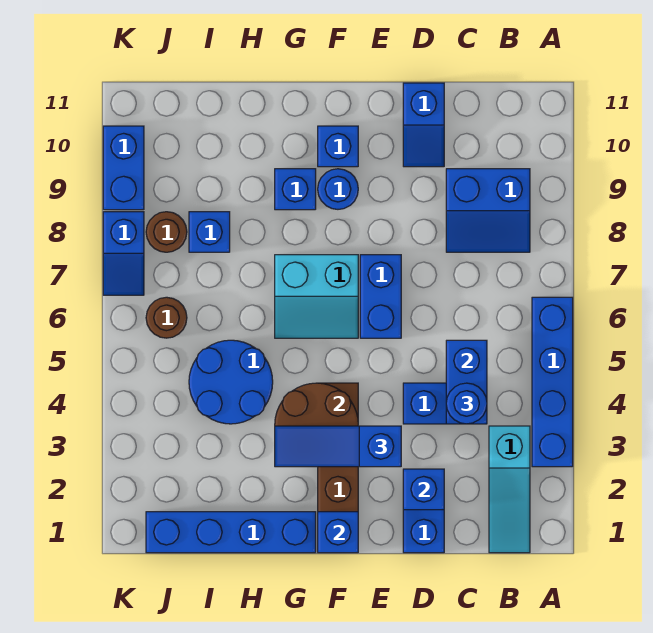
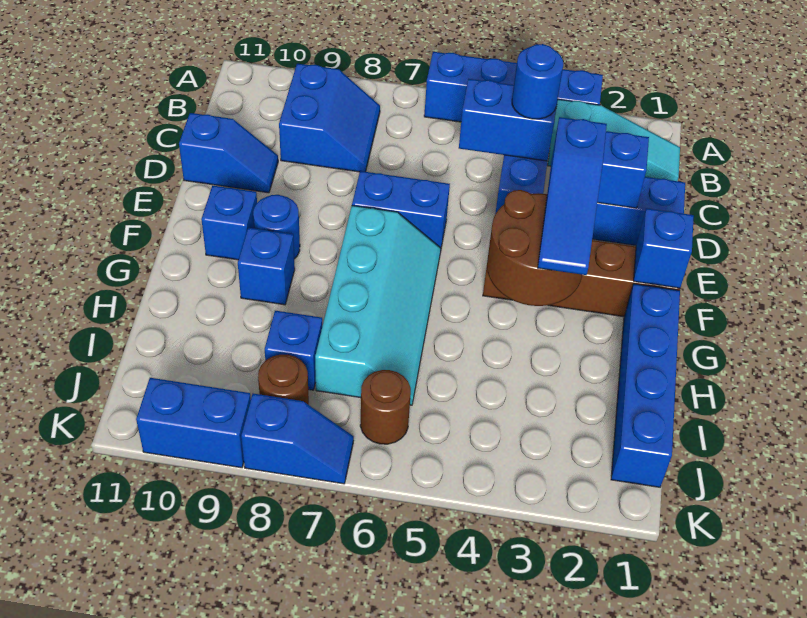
cyan 2x2 slope [275,255,358,338] -> cyan 2x4 slope [315,206,441,405]
blue 2x2 round brick [189,340,273,424] -> none

